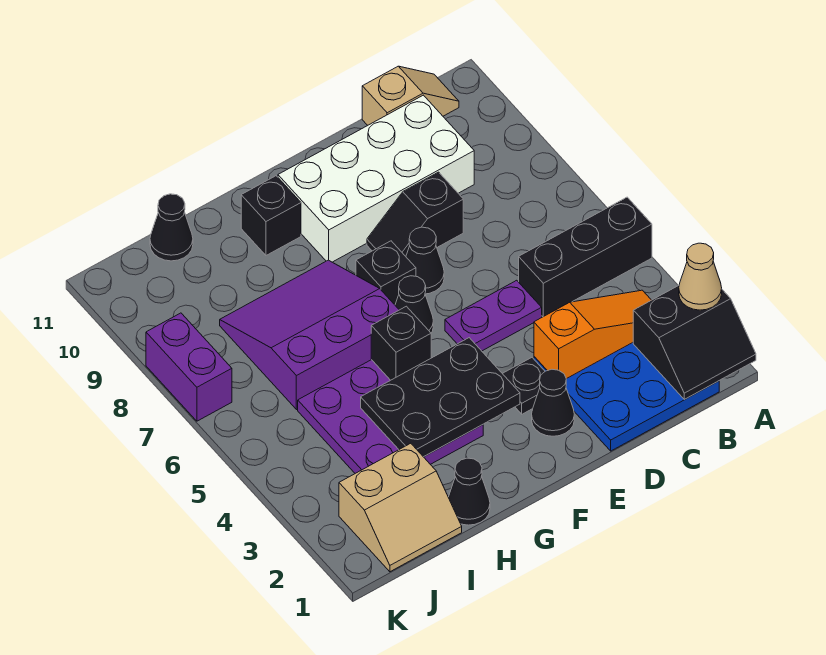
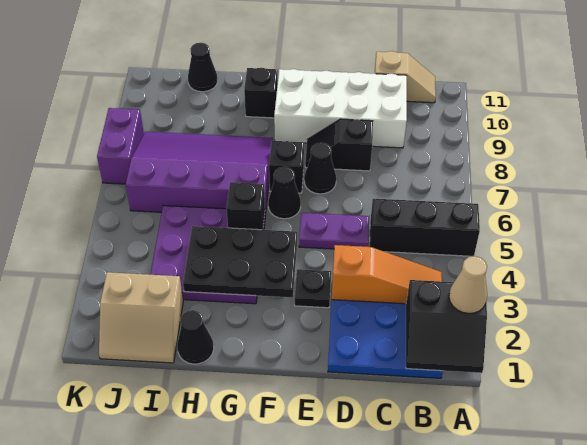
black 1x1 cone [532,369,574,436] -> none
purple 3x3 slope [220,260,399,410] -> purple 3x4 slope [126,132,273,216]

